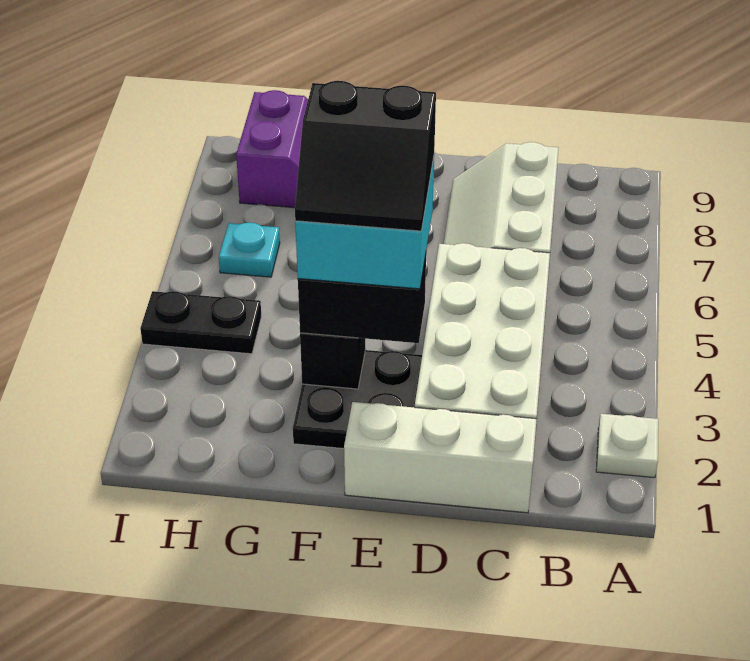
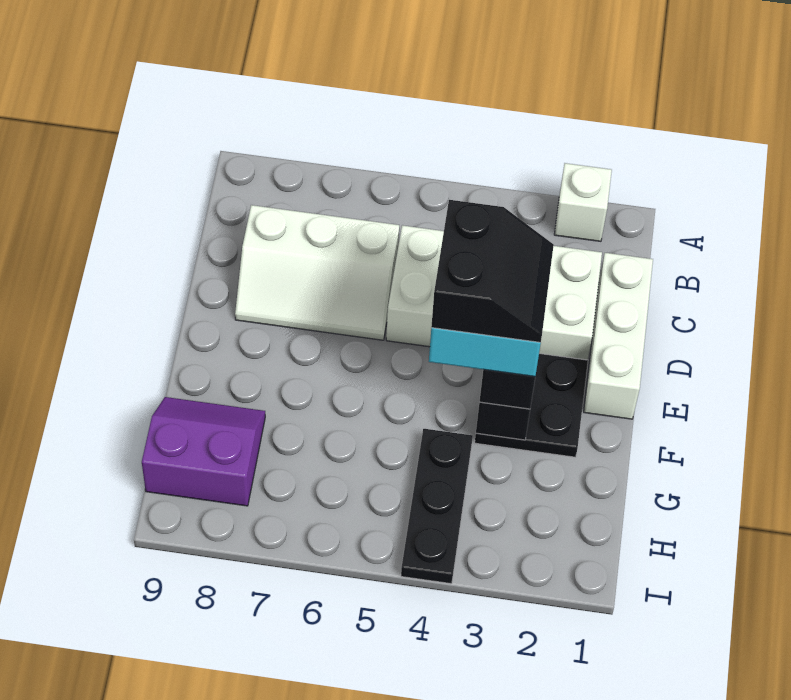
white 1x1 plate [596,414,658,478] -> white 1x1 brick [554,163,612,241]
black 1x2 plate [140,291,261,354] -> black 1x3 plate [401,429,473,584]
cyan 1x1 plate [219,223,280,277] -> none

